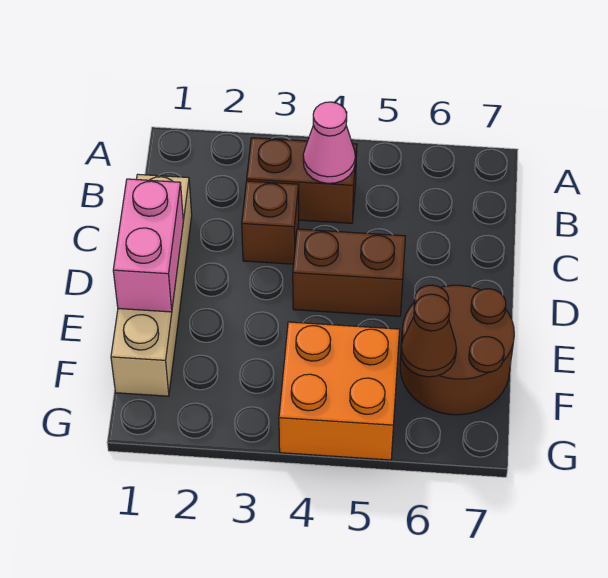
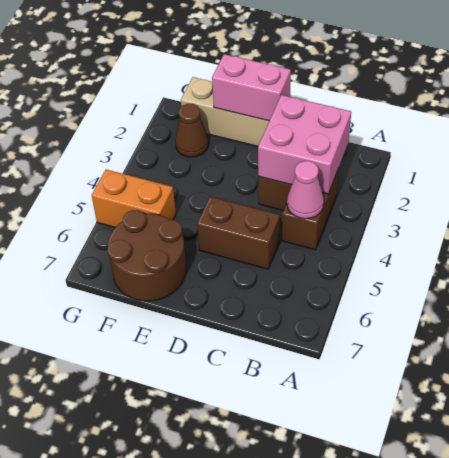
none -> pink 2x2 brick [258,95,351,194]
brown 1x2 brick [293,229,405,316] -> brown 1x2 brick turned to [197,197,280,269]
orange 2x2 brick [279,322,400,460] -> orange 1x2 brick [92,170,176,227]
brown 1x1 cone [401,294,456,377] -> brown 1x1 cone moved to [175,104,209,157]

